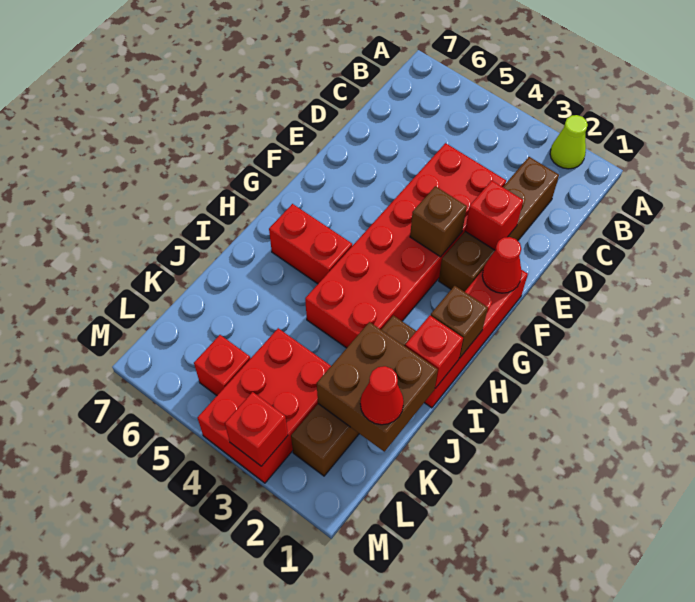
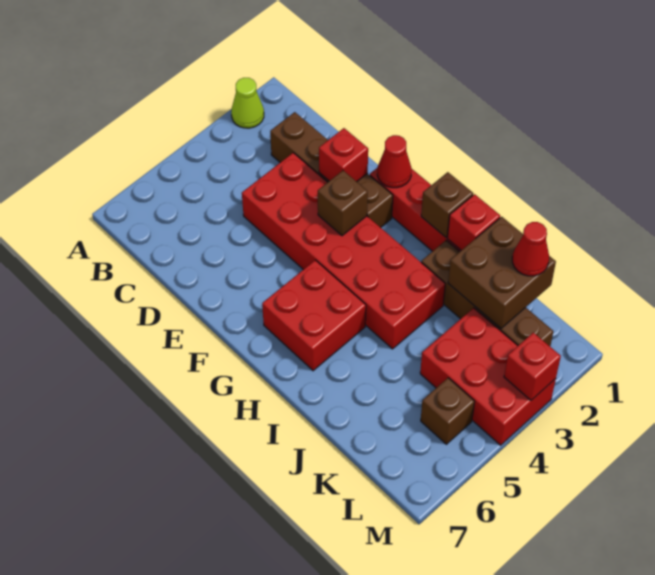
red 1x2 brick [269,204,352,284] -> red 2x2 brick [262,260,366,371]
red 1x1 brick [194,335,250,395] -> brown 1x1 brick [421,378,475,444]

